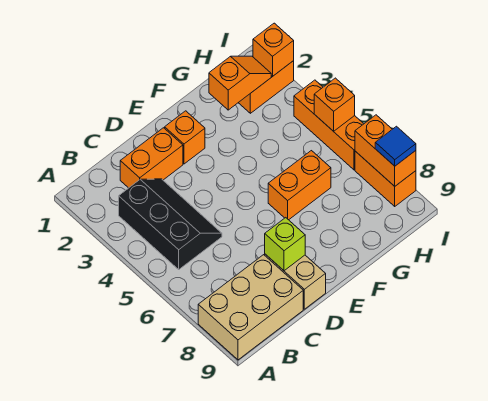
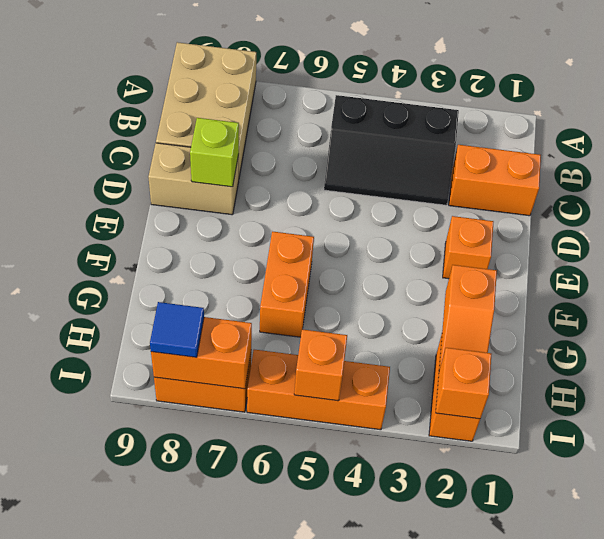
orange 1x2 brick [120,128,183,188] -> orange 1x2 brick turned to [449,145,541,216]

